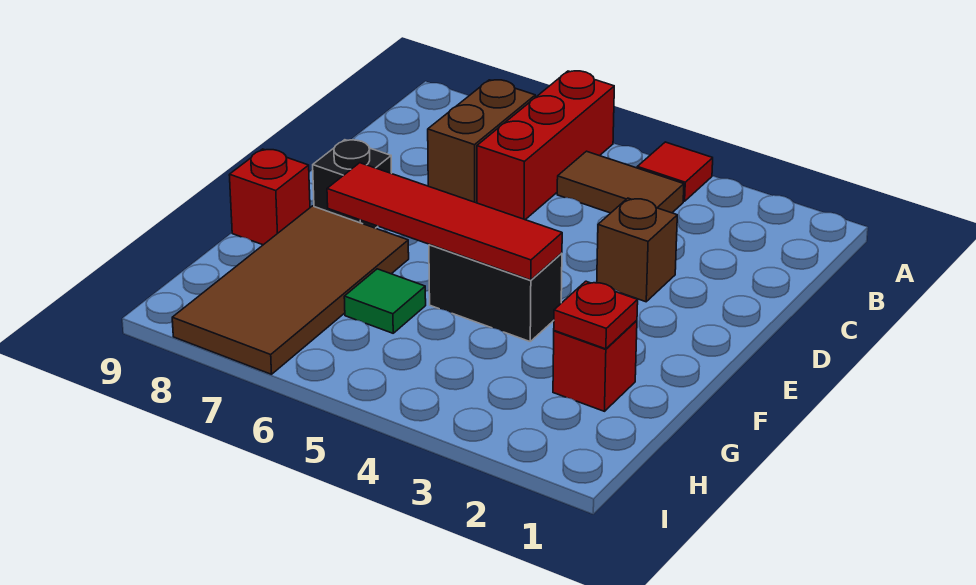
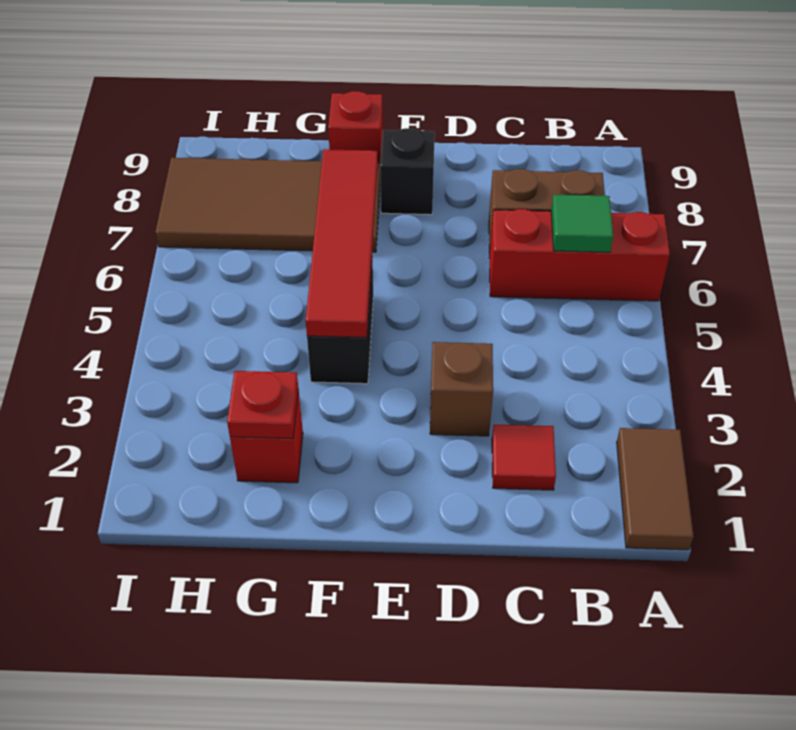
red 1x1 tile [637,142,713,201] -> red 1x1 tile moved to [492,425,556,490]
brown 1x2 tile [557,151,684,213] -> brown 1x2 tile moved to [617,428,694,550]
green 1x1 tile [344,269,426,333] -> green 1x1 tile moved to [551,195,613,252]

